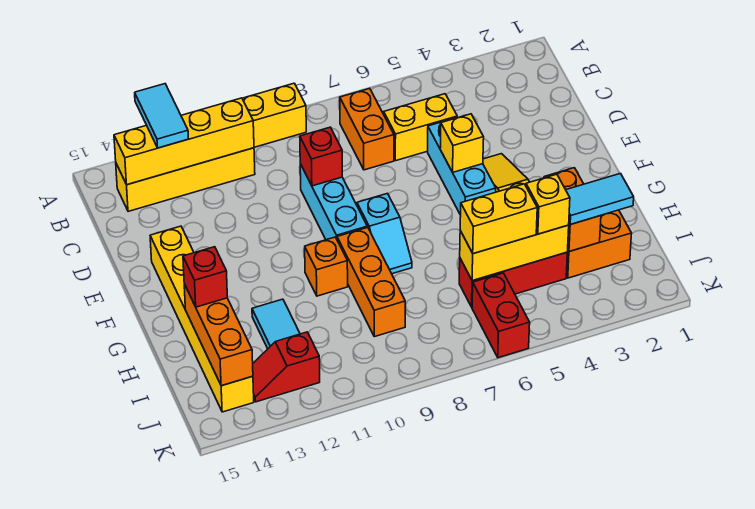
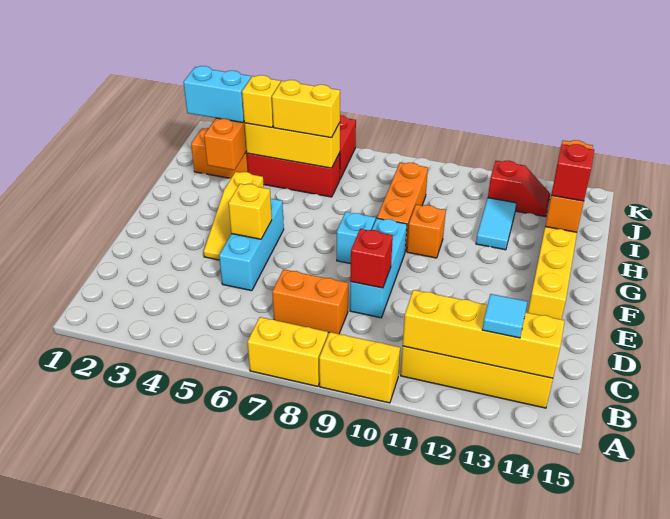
cyan 1x2 tile [135,84,188,148] -> cyan 1x1 tile [482,294,527,338]
orange 1x2 brick [340,88,394,170] -> orange 1x2 brick turned to [272,269,348,334]
yellow 1x2 brick [384,94,457,161] -> yellow 1x2 brick moved to [247,317,328,386]
cyan 1x2 tile [566,174,634,224] -> cyan 1x2 brick [183,66,251,123]

